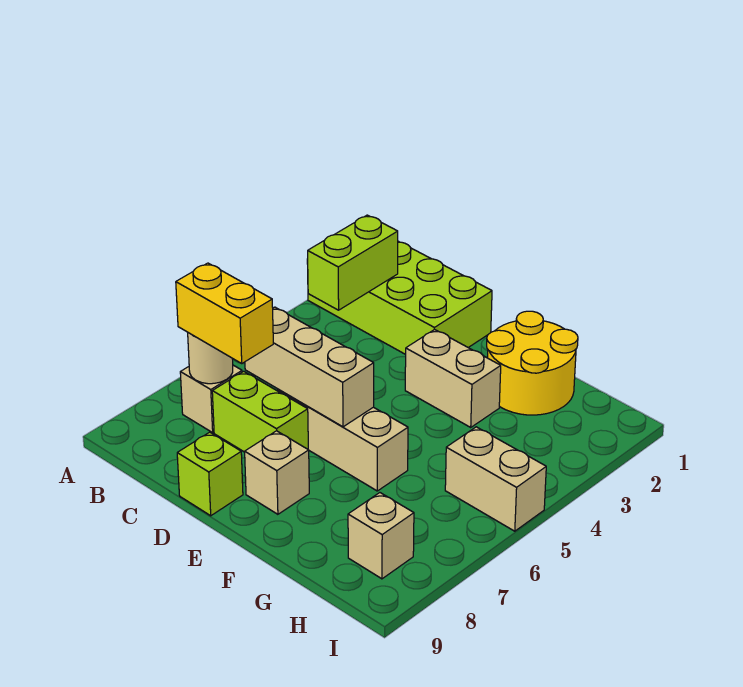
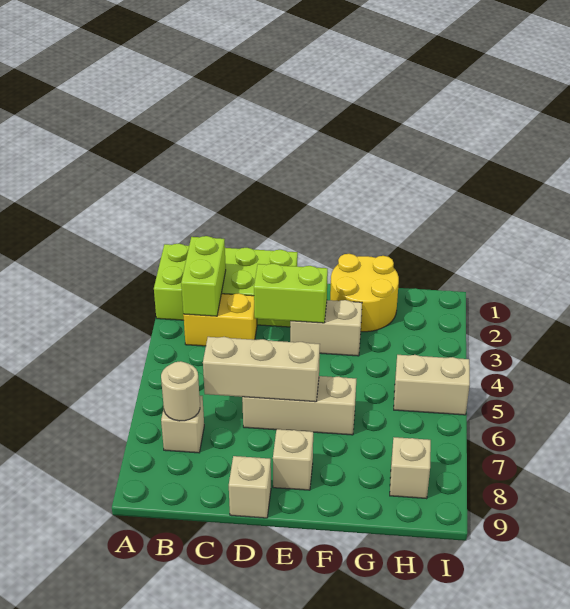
yellow 1x2 brick [176,263,273,363] -> yellow 1x2 brick moved to [183,293,257,346]
lime 1x2 brick [212,371,308,452] -> lime 1x2 brick moved to [254,264,328,323]
lime 1x1 brick [177,432,243,516] -> tan 1x1 brick [229,456,271,518]

